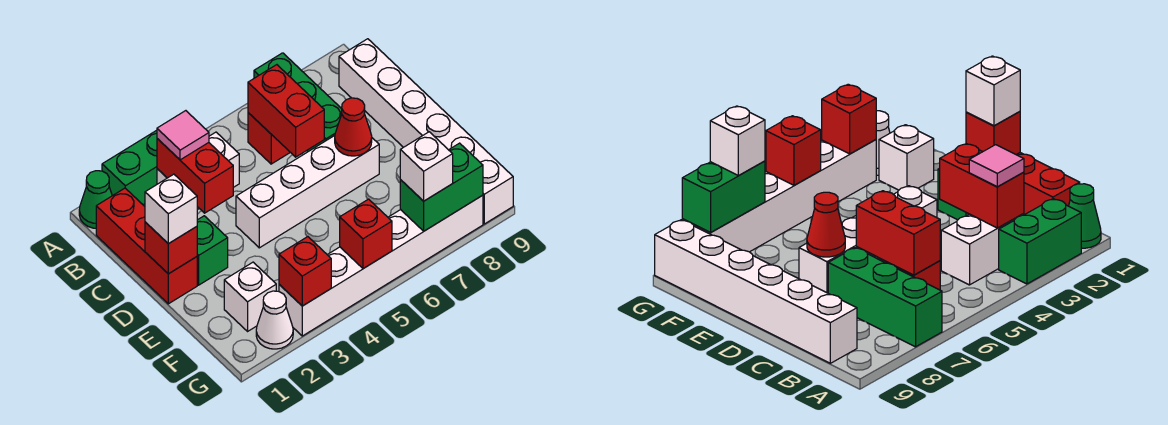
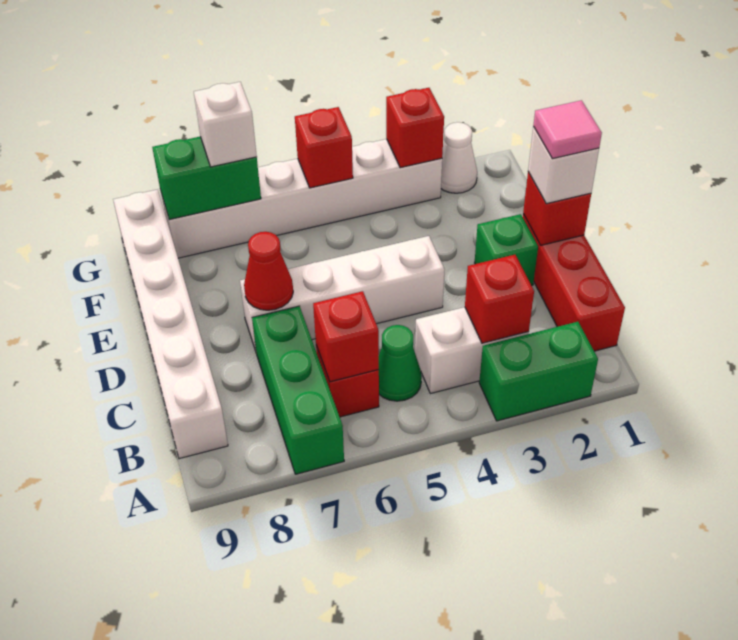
green 1x1 cone [79,171,112,228] -> green 1x1 cone moved to [379,325,422,401]
red 1x2 brick [157,139,233,213] -> red 1x1 brick [465,255,534,343]
pink 1x1 tile [157,111,209,160] -> pink 1x1 tile moved to [533,100,602,159]
red 1x2 brick [248,65,324,157] -> red 1x1 brick [313,291,379,382]
white 1x1 brick [224,262,276,331] -> none

